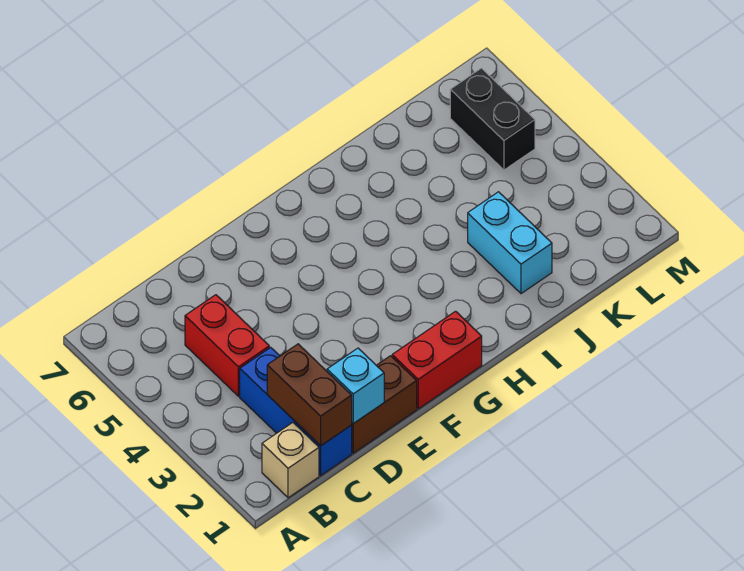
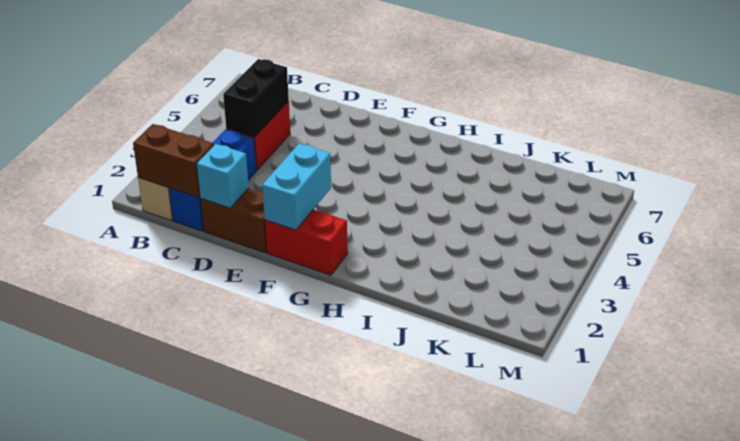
brown 1x2 brick [267,344,352,446] -> brown 1x2 brick turned to [133,124,214,198]
cyan 1x2 brick [468,192,552,294] -> cyan 1x2 brick moved to [262,144,331,230]
black 1x2 brick [450,68,535,170] -> black 1x2 brick moved to [223,59,289,137]

